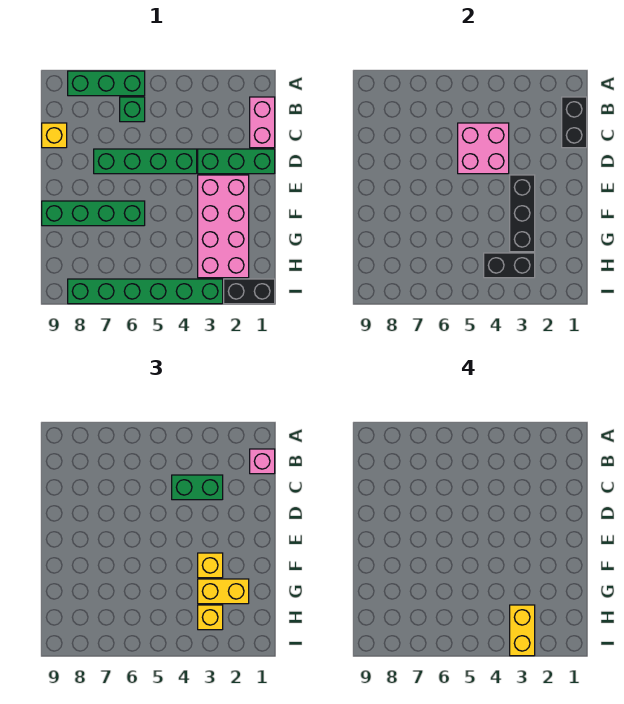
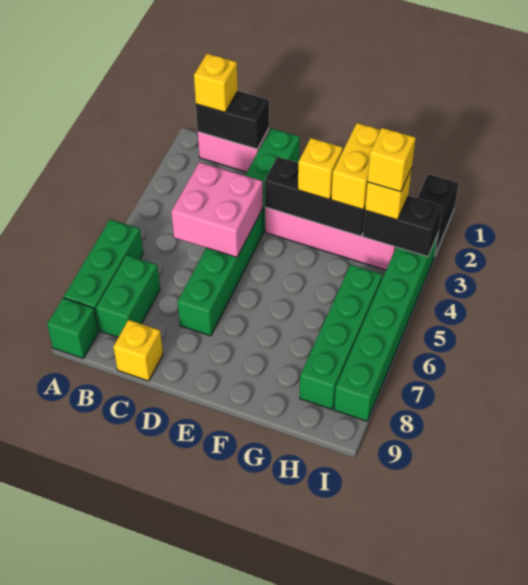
pink 1x1 brick [250,449,275,474] -> yellow 1x1 brick [194,54,238,112]
green 1x1 brick [120,97,145,122] -> green 1x1 brick moved to [47,298,98,358]
green 1x2 brick [172,475,223,500] -> green 1x2 brick moved to [96,255,160,337]
green 1x4 brick [42,201,145,226] -> green 1x4 brick moved to [300,265,382,409]
black 1x2 brick [484,253,535,278] -> black 1x2 brick turned to [363,196,442,257]
yellow 1x2 brick [510,605,535,656] -> yellow 1x1 brick [368,128,416,192]

